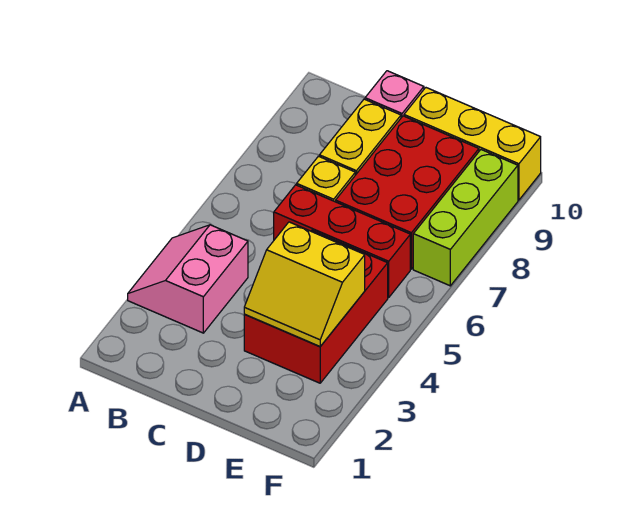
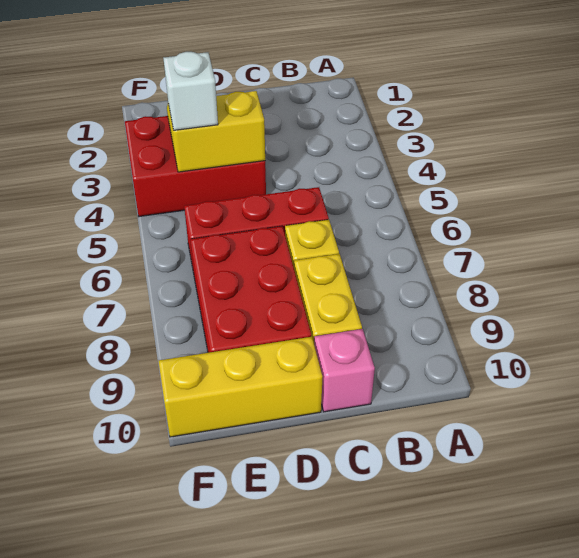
pink 2x2 slope [128,225,248,333] -> none
red 2x3 brick [244,230,388,383] -> red 2x3 brick turned to [125,116,266,217]
none -> white 1x1 brick [163,52,218,130]
lime 1x3 brick [413,150,518,286] -> none

